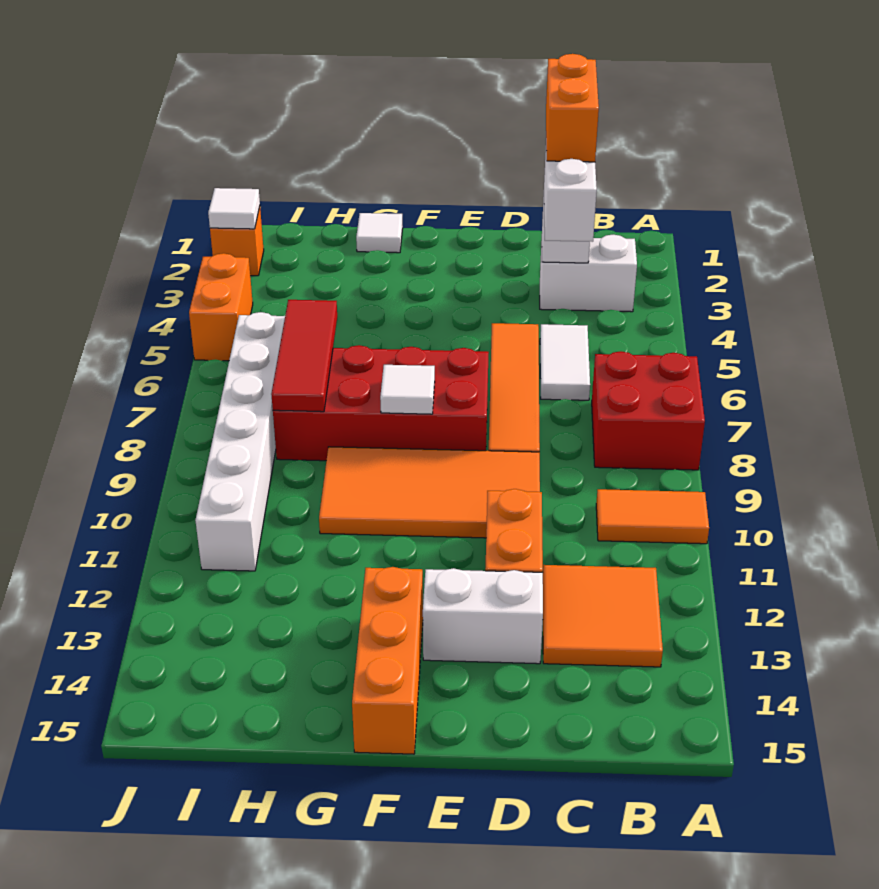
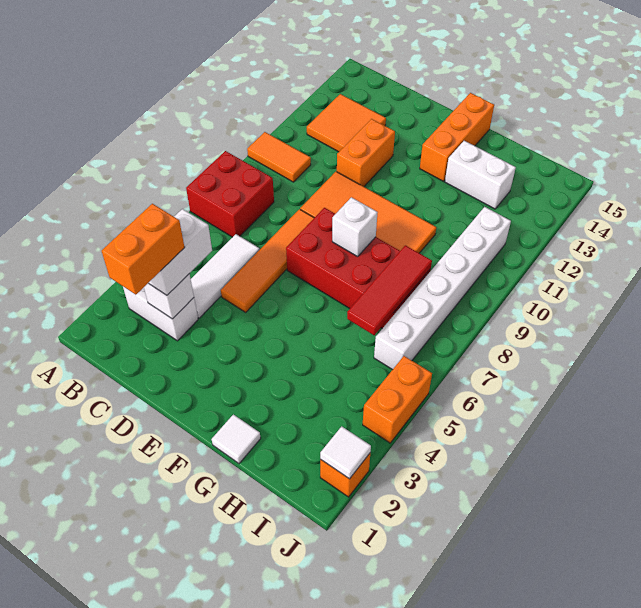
white 1x2 tile [540,324,590,400] -> white 1x3 tile [191,234,260,318]
white 1x2 brick [423,568,543,664] -> white 1x2 brick moved to [445,141,516,209]
white 1x1 tile [380,365,435,414] -> white 1x1 brick [332,197,378,257]

